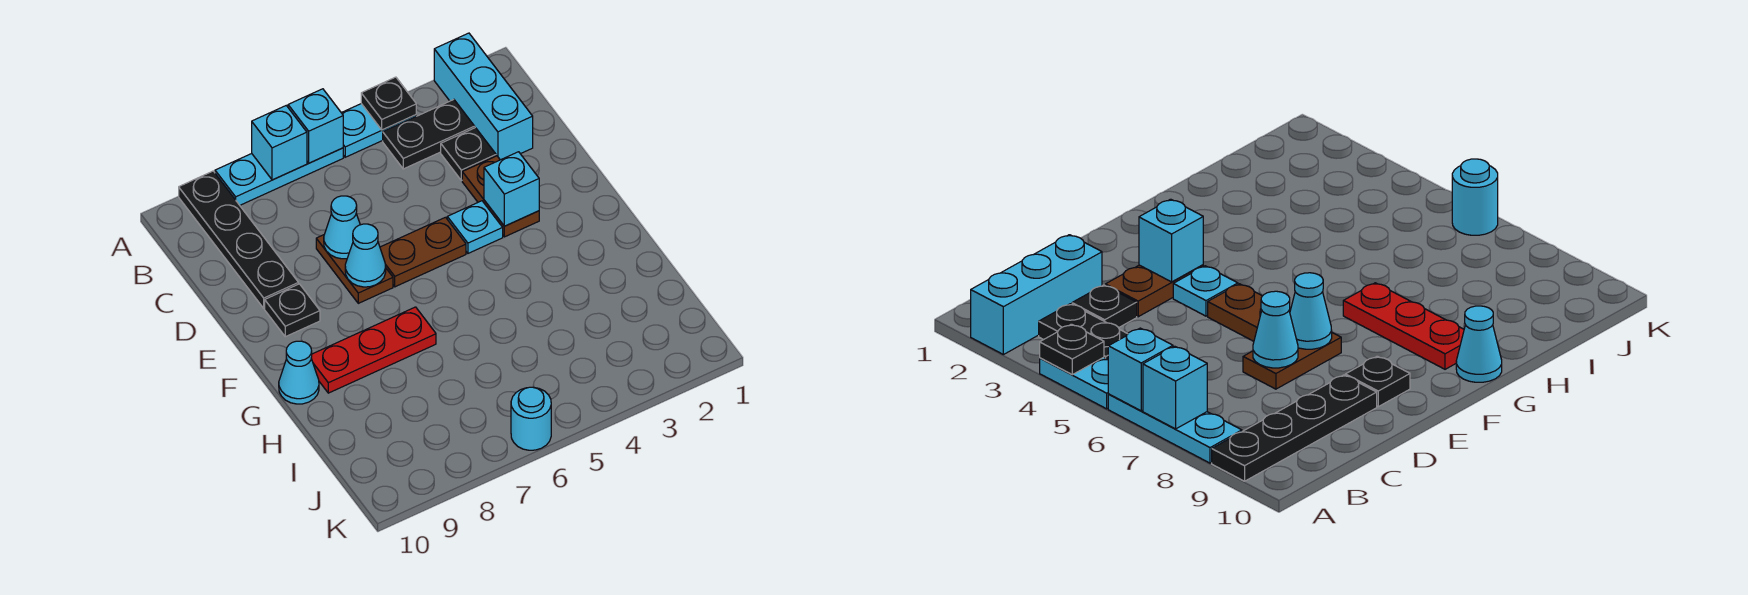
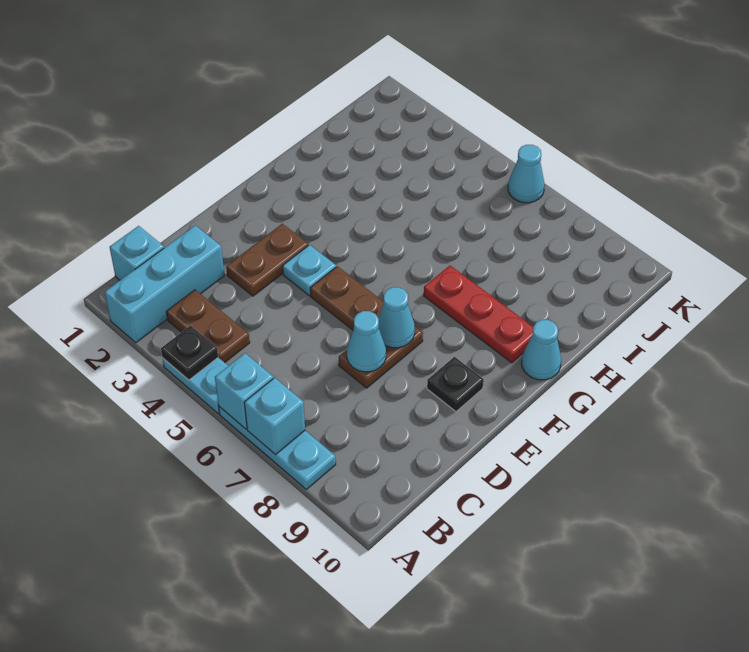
black 1x4 plate [179,171,298,308] -> none
black 1x2 plate [383,100,475,169] -> brown 1x2 plate [166,290,250,363]
black 1x1 plate [441,128,496,180] -> none
cyan 1x1 brick [484,152,539,226] -> cyan 1x1 brick moved to [110,226,164,280]
cyan 1x1 round brick [511,387,551,450] -> cyan 1x1 cone [508,145,545,203]

